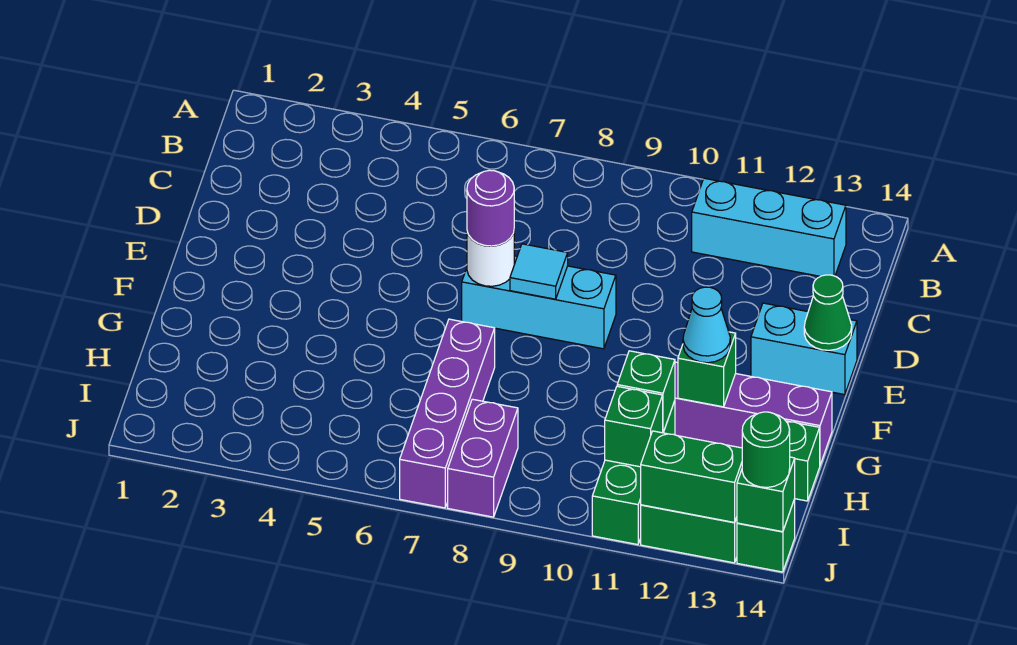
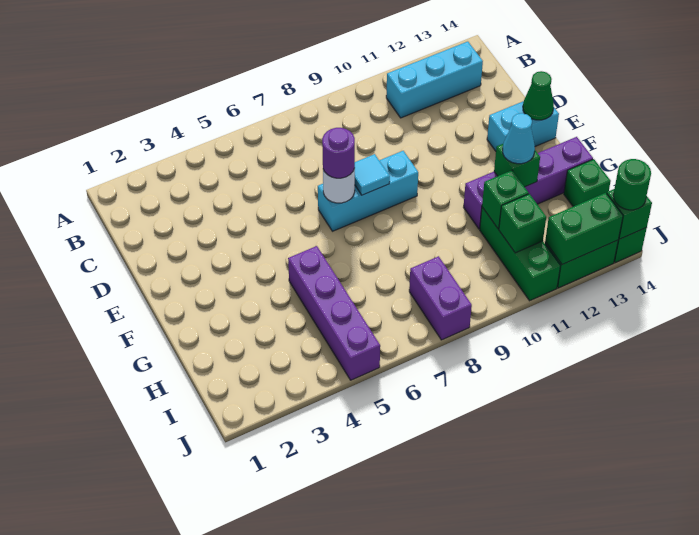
purple 1x4 brick [400,319,495,508] -> purple 1x4 brick moved to [288,246,380,380]

